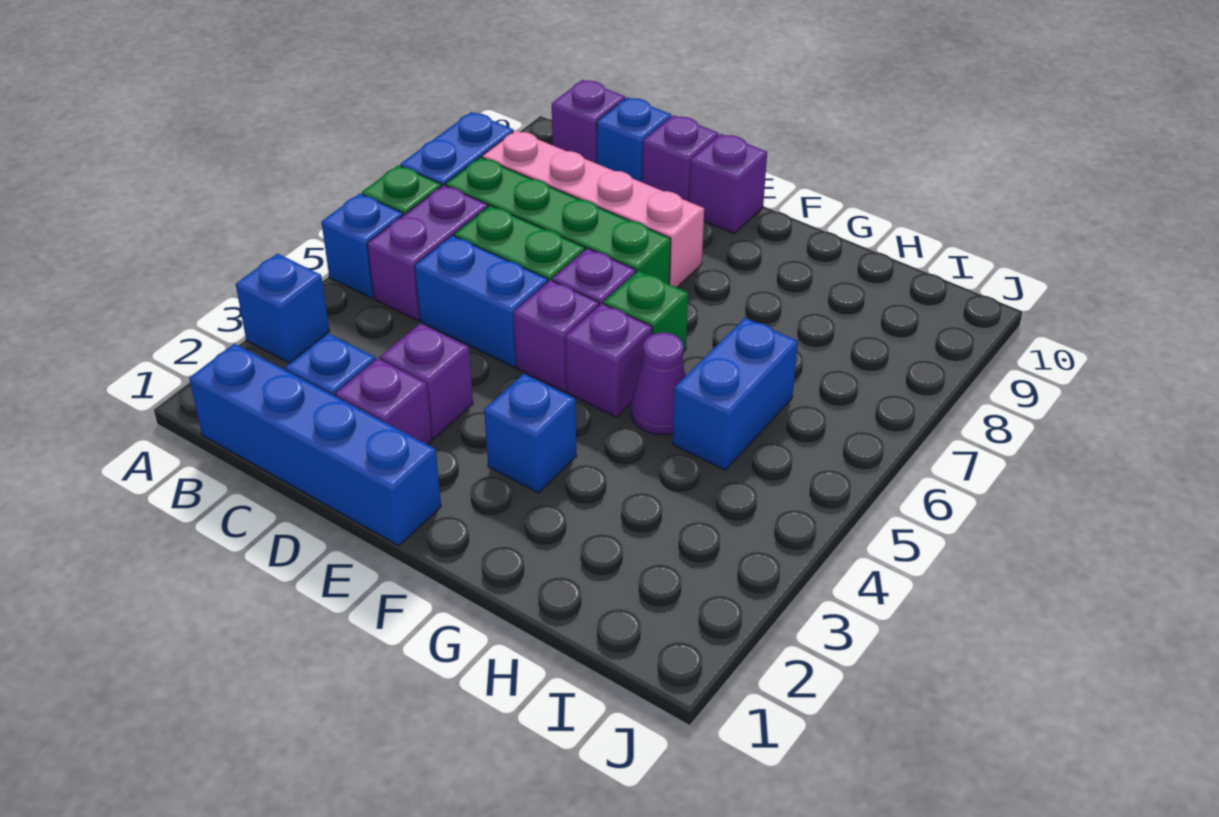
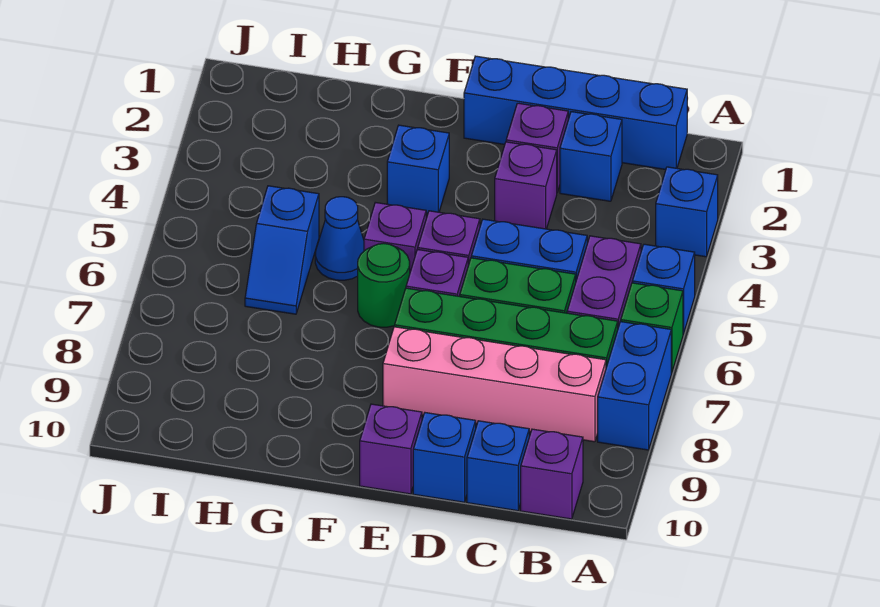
purple 1x1 brick [643,115,719,202] -> blue 1x1 brick [413,413,476,502]
green 1x1 brick [604,271,688,352] -> green 1x1 round brick [358,244,410,327]
purple 1x1 cone [631,333,686,435] -> blue 1x1 cone [315,197,364,280]
blue 1x2 brick [673,318,798,470] -> blue 1x2 slope [245,186,319,314]

